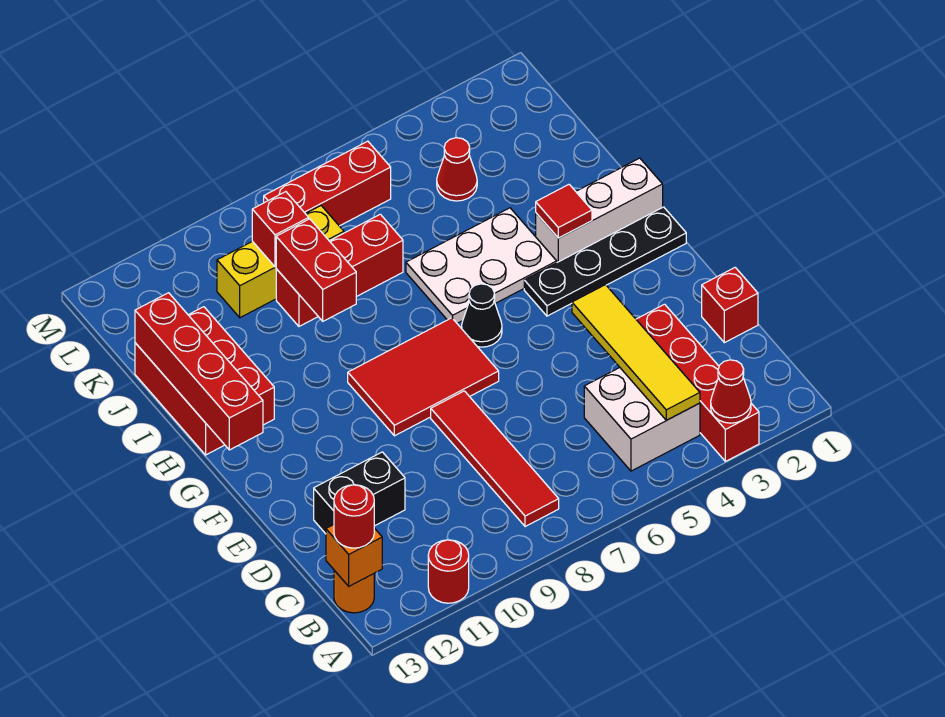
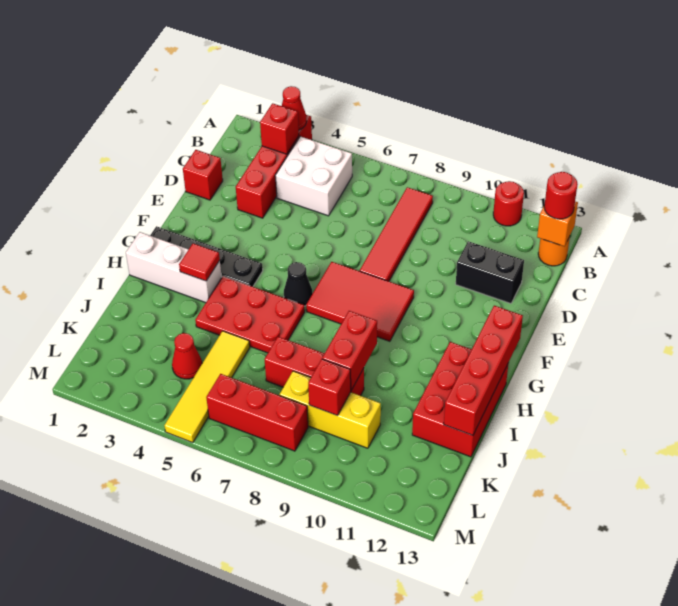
none -> red 1x1 brick [260,103,299,154]
yellow 1x4 tile [572,285,700,420] -> yellow 1x4 tile moved to [164,331,250,443]
white 2x3 plate [406,208,557,323] -> red 2x3 plate [195,276,305,353]

